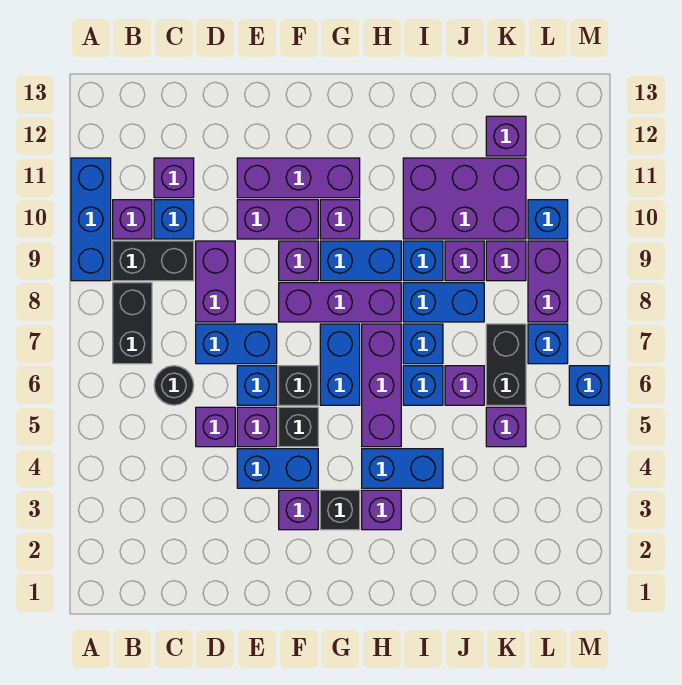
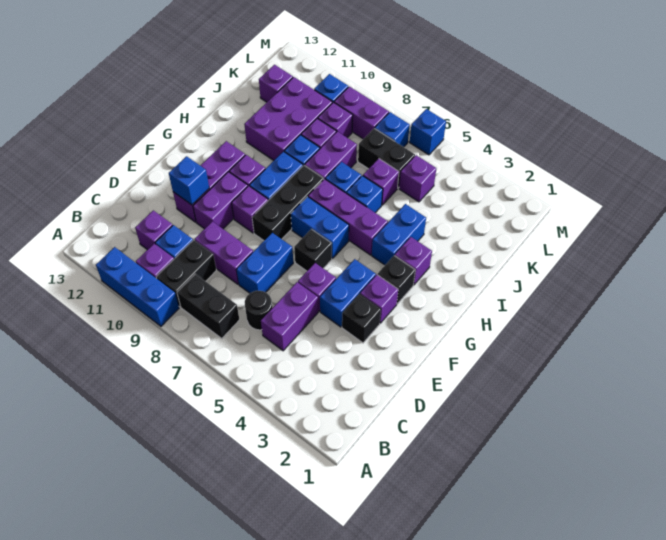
purple 1x1 brick [196,407,235,447] -> purple 1x2 brick [261,282,318,351]
blue 1x1 brick [237,366,277,405] -> blue 1x1 brick moved to [169,156,209,205]
black 1x1 brick [279,407,318,447] -> black 1x1 brick moved to [342,294,381,343]
purple 1x3 brick [279,283,401,322] -> black 1x3 brick [252,165,324,241]
blue 1x2 brick [403,283,484,322] -> purple 1x2 brick [305,132,357,179]

